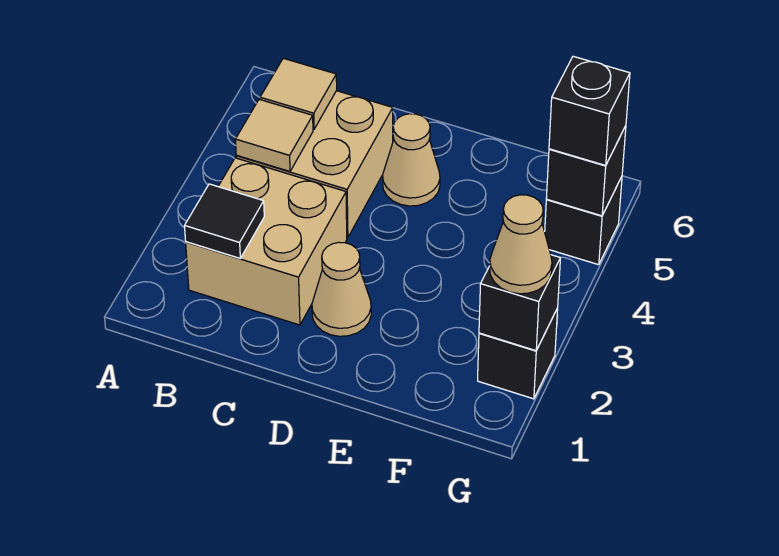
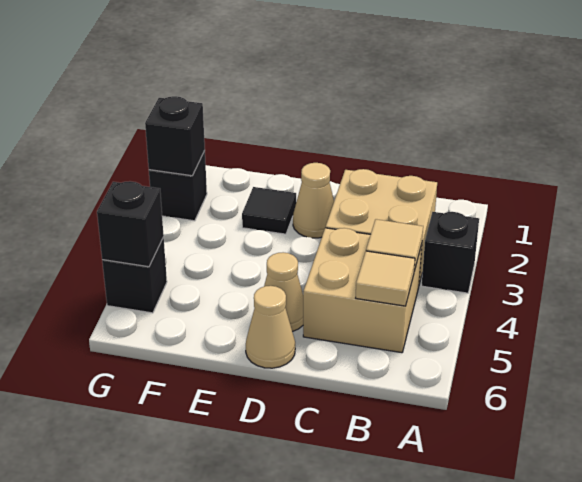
black 1x1 tile [185,184,264,258] -> black 1x1 tile moved to [242,187,296,234]
tan 1x1 cone [490,195,552,294] -> tan 1x1 cone moved to [246,286,295,368]
black 1x1 brick [549,56,630,165] -> black 1x1 brick moved to [422,212,479,293]

